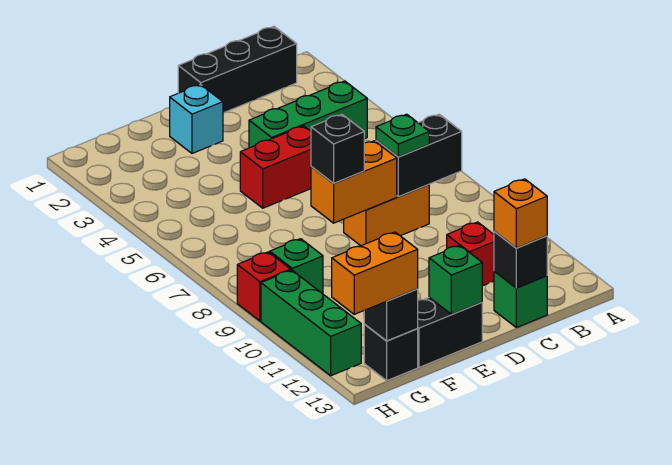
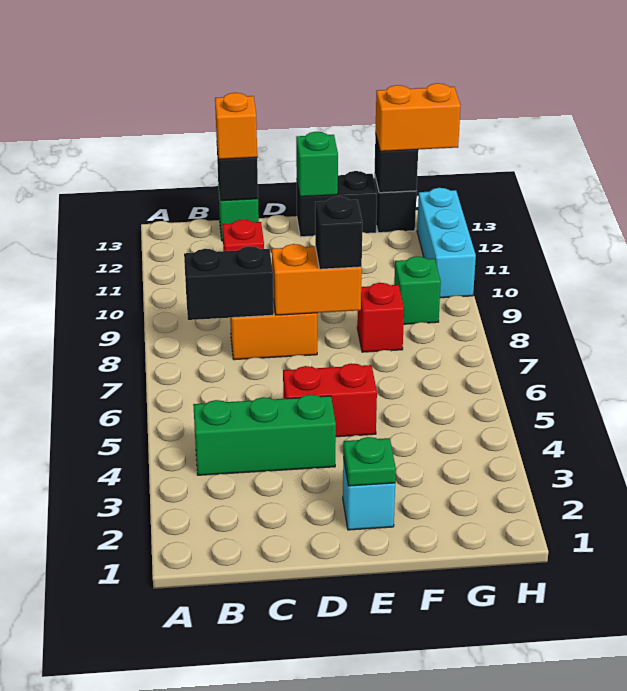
black 1x3 brick [178,26,297,113] -> none
green 1x1 plate [376,114,429,157] -> green 1x1 plate moved to [343,437,396,486]
red 1x1 brick [237,252,291,321] -> red 1x1 brick moved to [357,283,404,352]
green 1x3 brick [261,270,361,376] -> cyan 1x3 brick [417,188,476,298]

